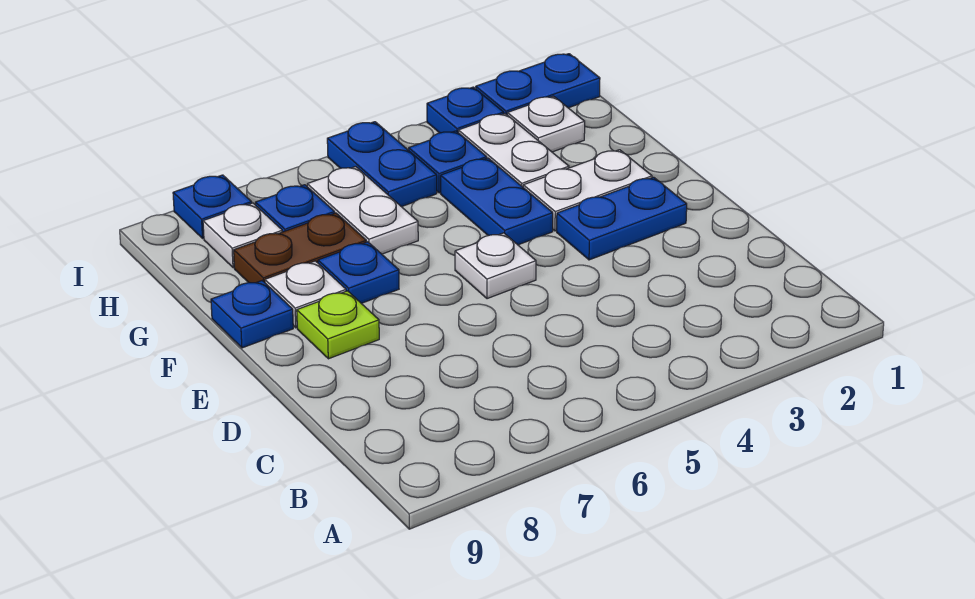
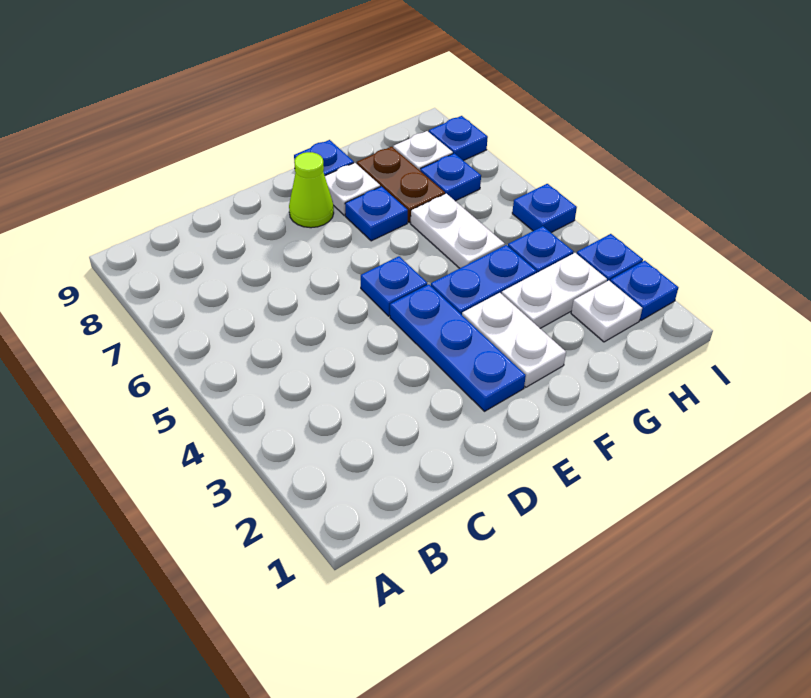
blue 1x2 plate [557,177,687,260] -> blue 1x3 plate [390,284,526,411]
white 1x1 plate [455,233,536,299] -> blue 1x1 plate [361,256,427,316]
lime 1x1 plate [297,291,379,359] -> lime 1x1 cone [289,152,334,228]
white 1x2 plate [307,167,418,254] -> white 1x2 plate turned to [411,193,505,268]
blue 1x2 plate [327,122,437,207] -> blue 1x1 plate [512,184,577,233]
blue 1x2 plate [476,54,600,114] -> blue 1x1 plate [610,261,678,320]

